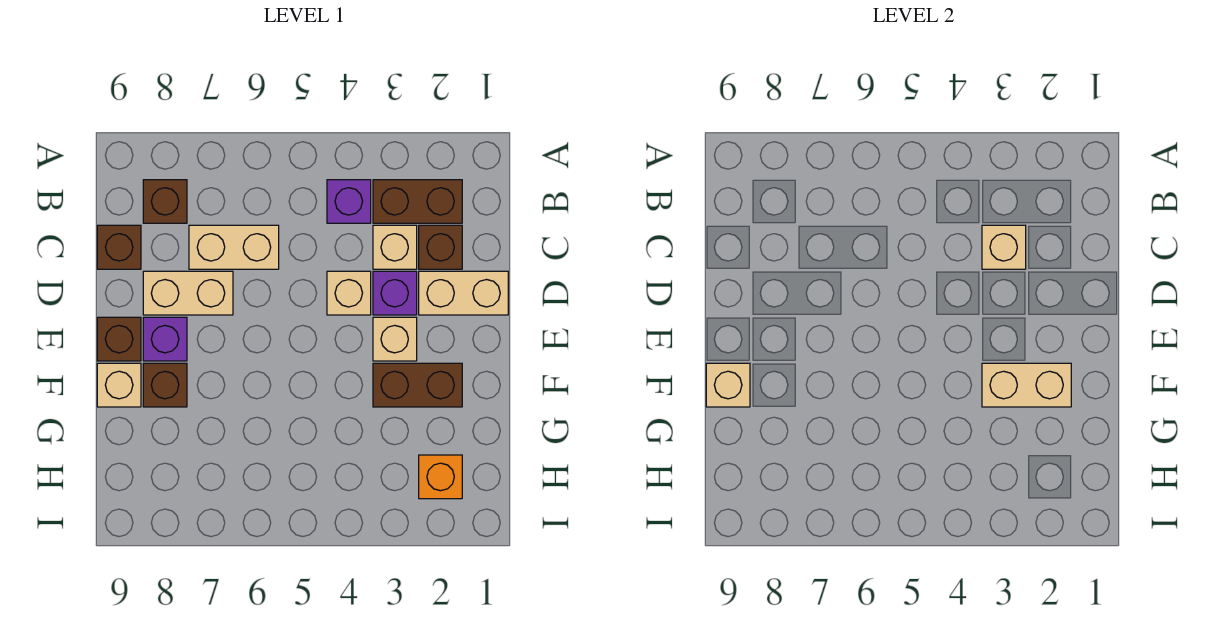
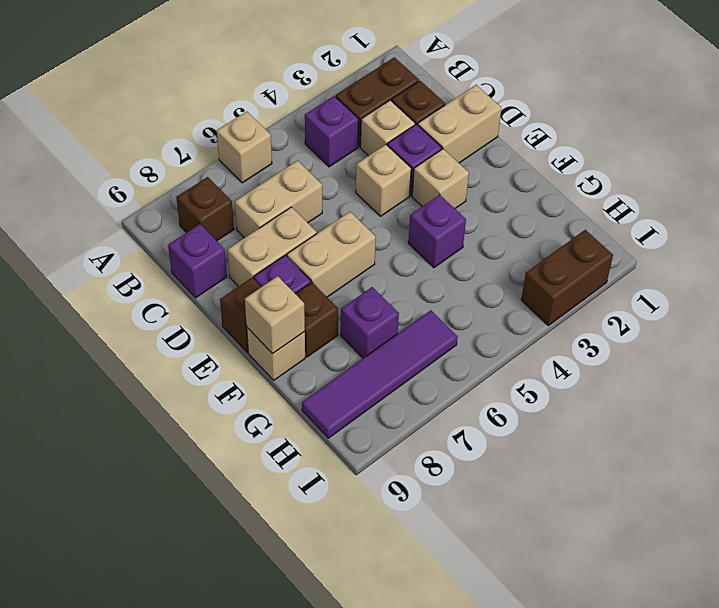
tan 1x1 brick [982,225,1026,269] -> tan 1x1 brick moved to [217,111,272,183]
brown 1x1 brick [97,225,141,269] -> purple 1x1 brick [168,224,227,298]
brown 1x2 brick [373,363,462,407] -> brown 1x2 brick moved to [521,230,613,326]
tan 1x2 brick [982,363,1071,407] -> tan 1x2 brick moved to [287,212,376,297]
none -> purple 1x1 brick [408,195,466,268]
none -> purple 1x1 brick [341,287,399,358]
orange 1x1 brick [419,455,462,499] -> none
none -> purple 1x4 tile [302,310,458,438]

